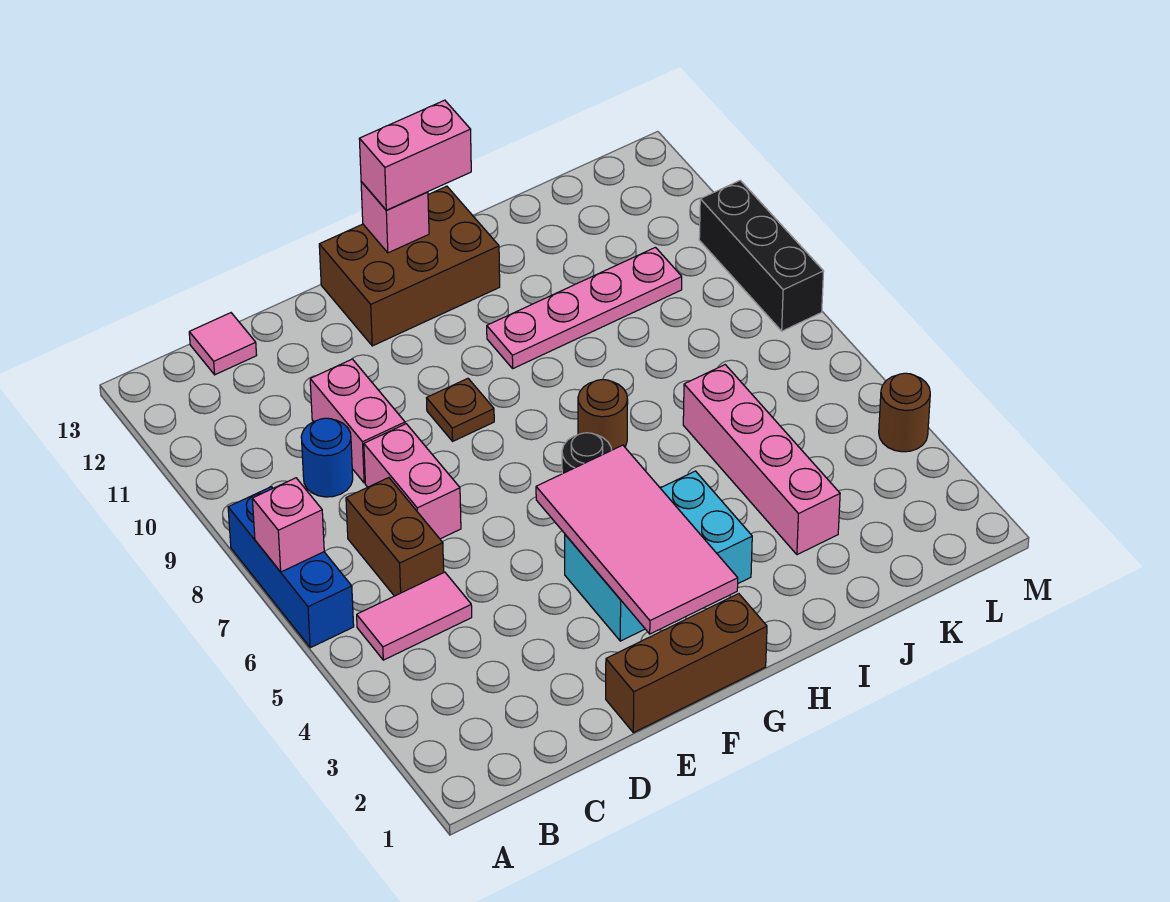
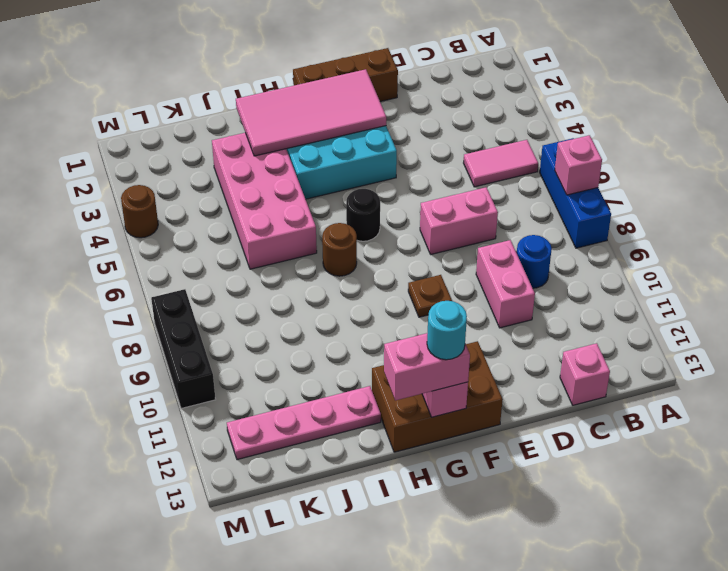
brown 1x2 brick [346,478,444,596] -> none
pink 1x1 tile [189,313,257,375] -> pink 1x1 brick [560,343,610,405]
pink 1x2 brick [364,424,461,539] -> pink 1x2 brick turned to [420,187,498,254]
pink 2x4 tile [536,445,738,634] -> pink 2x4 tile turned to [236,69,386,156]
none -> cyan 1x1 round brick [427,301,467,360]
pink 1x4 plate [487,247,682,368] -> pink 1x4 plate moved to [227,386,381,460]
pink 1x4 brick [683,365,840,555] -> pink 2x4 brick [212,133,317,269]

